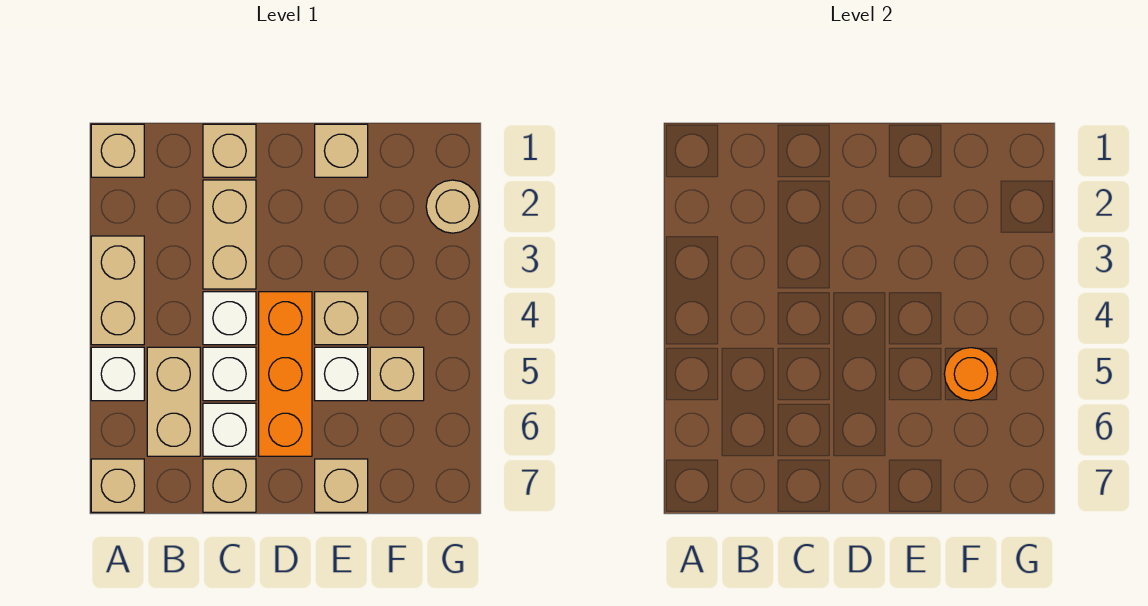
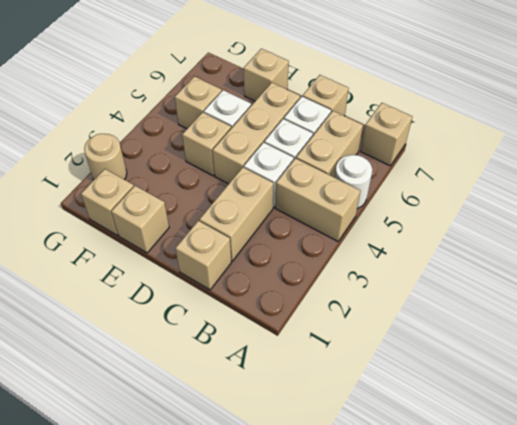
tan 1x1 brick [91,124,144,177] -> tan 1x1 brick moved to [81,169,134,235]
tan 1x2 brick [91,236,144,345] -> tan 1x2 brick turned to [275,158,360,241]
white 1x1 brick [91,347,144,401] -> white 1x1 round brick [335,155,372,209]
orange 1x3 brick [259,292,312,456] -> tan 1x3 brick [213,83,300,184]
orange 1x1 round brick [944,348,997,401] -> none

